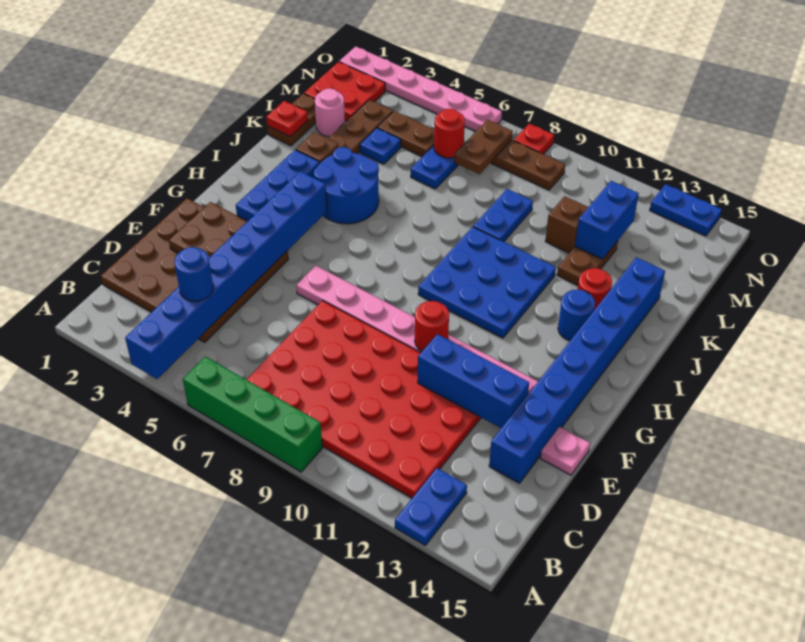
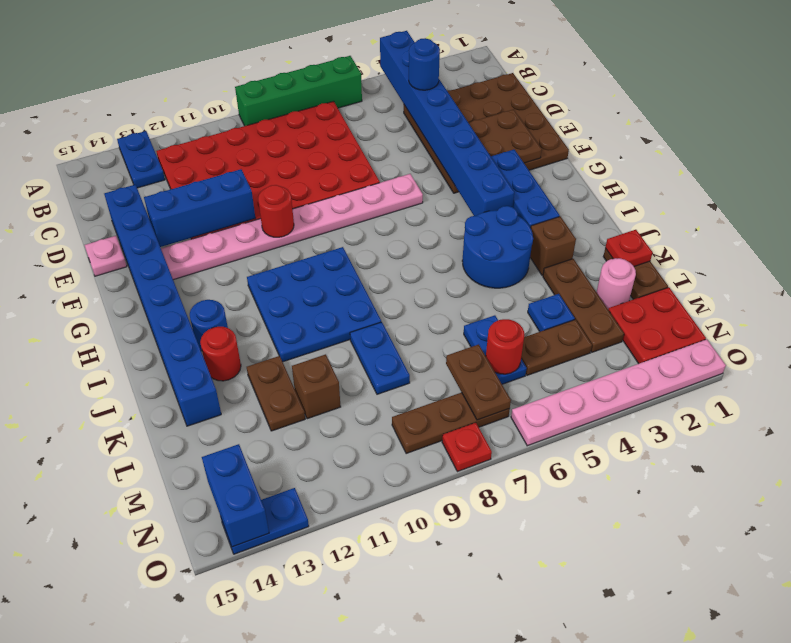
blue 1x2 brick [575,181,639,259] -> blue 1x2 brick moved to [202,444,269,547]

